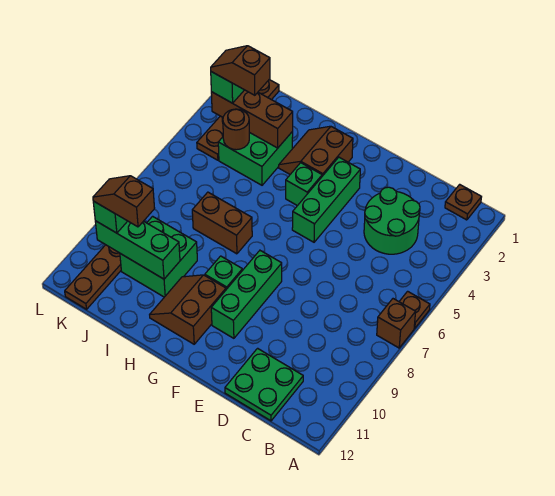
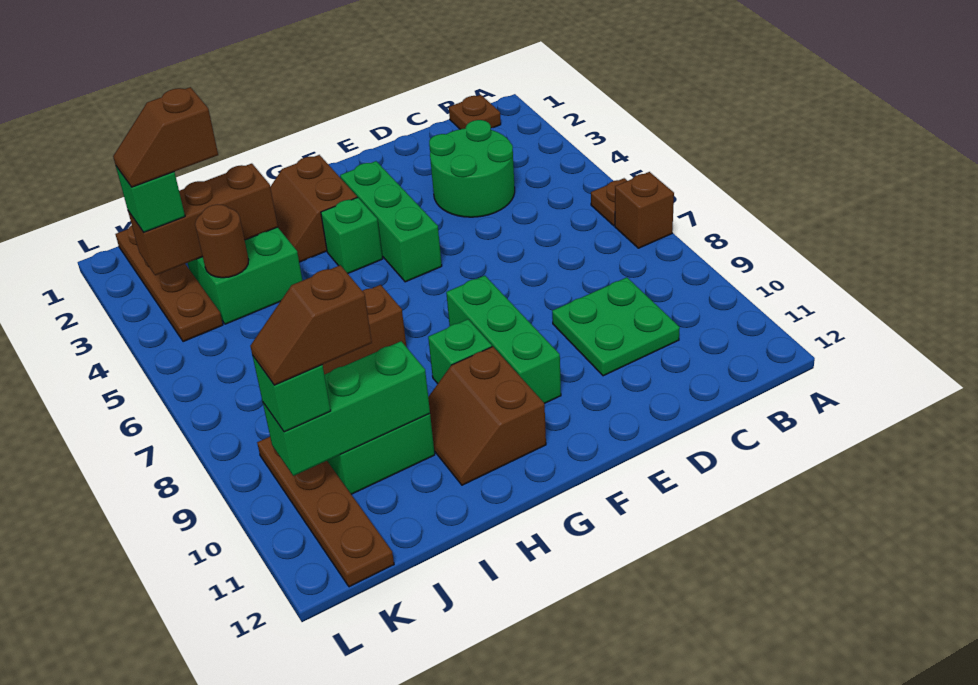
green 2x2 plate [225,348,303,421] -> green 2x2 plate moved to [552,277,680,376]

